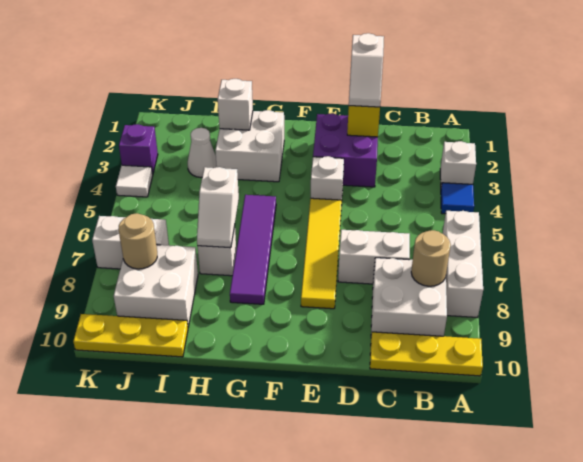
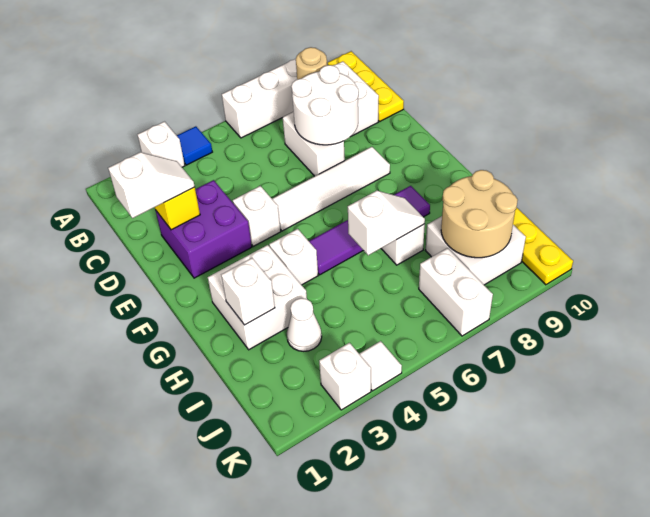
none -> white 2x2 round brick [291,65,359,145]
yellow 1x4 tile [301,198,342,309] -> white 1x4 tile [272,147,390,231]
none -> white 1x1 brick [269,229,318,285]
tan 1x1 round brick [119,213,157,269] -> tan 2x2 round brick [441,170,518,258]
purple 1x1 brick [119,124,158,174] -> white 1x1 brick [319,343,371,410]

